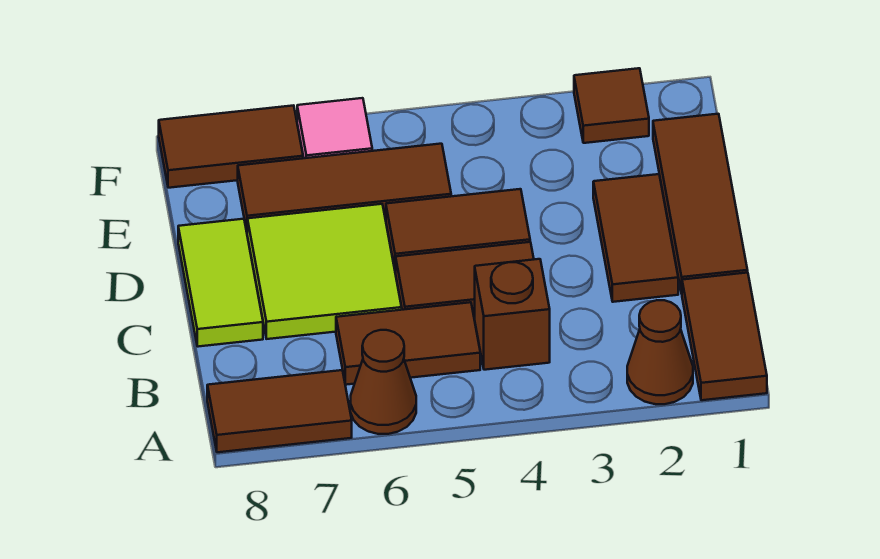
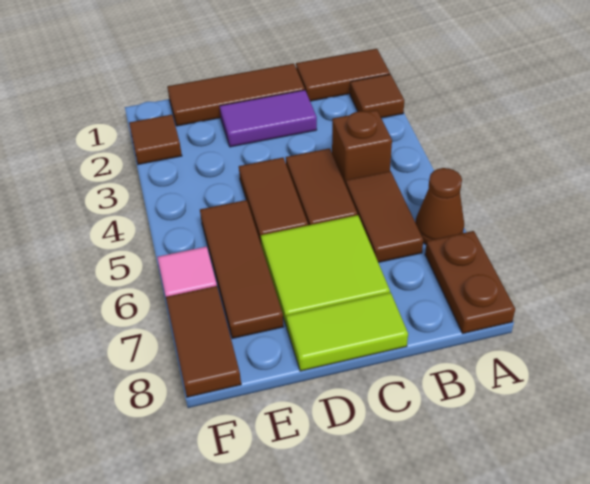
brown 1x1 cone [627,300,693,404] -> brown 1x1 tile [350,74,404,118]
brown 1x2 tile [207,370,352,452] -> brown 1x2 plate [425,231,515,333]
brown 1x2 tile [593,174,678,302] -> purple 1x2 tile [220,90,317,147]

